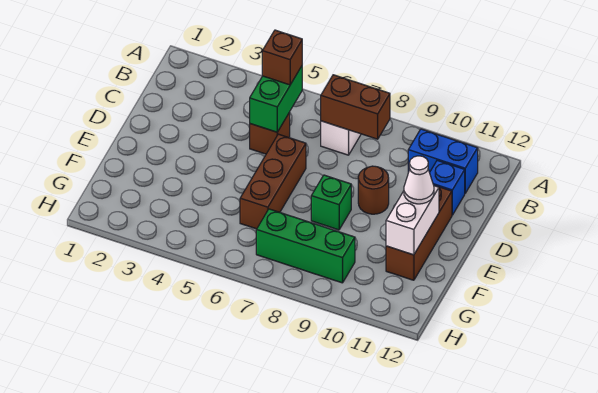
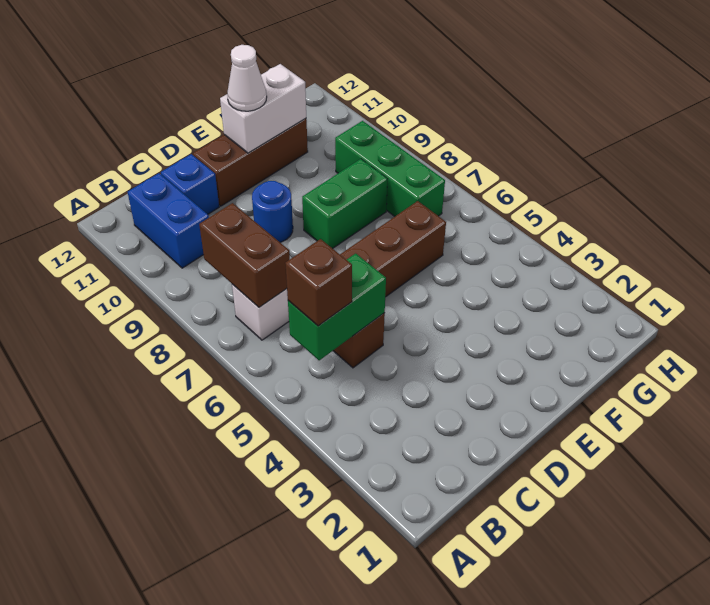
brown 1x1 round brick [358,166,389,214] -> blue 1x1 round brick [252,181,293,242]
green 1x1 brick [311,175,351,230] -> green 1x2 brick [302,159,387,249]

